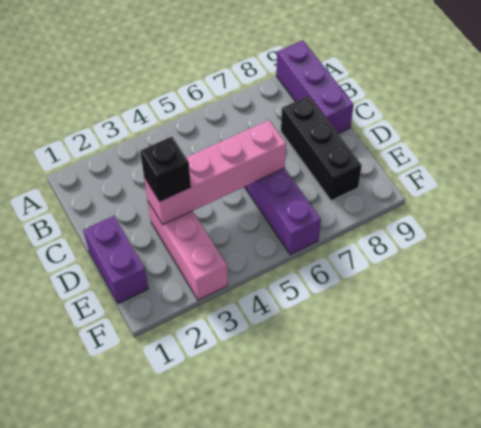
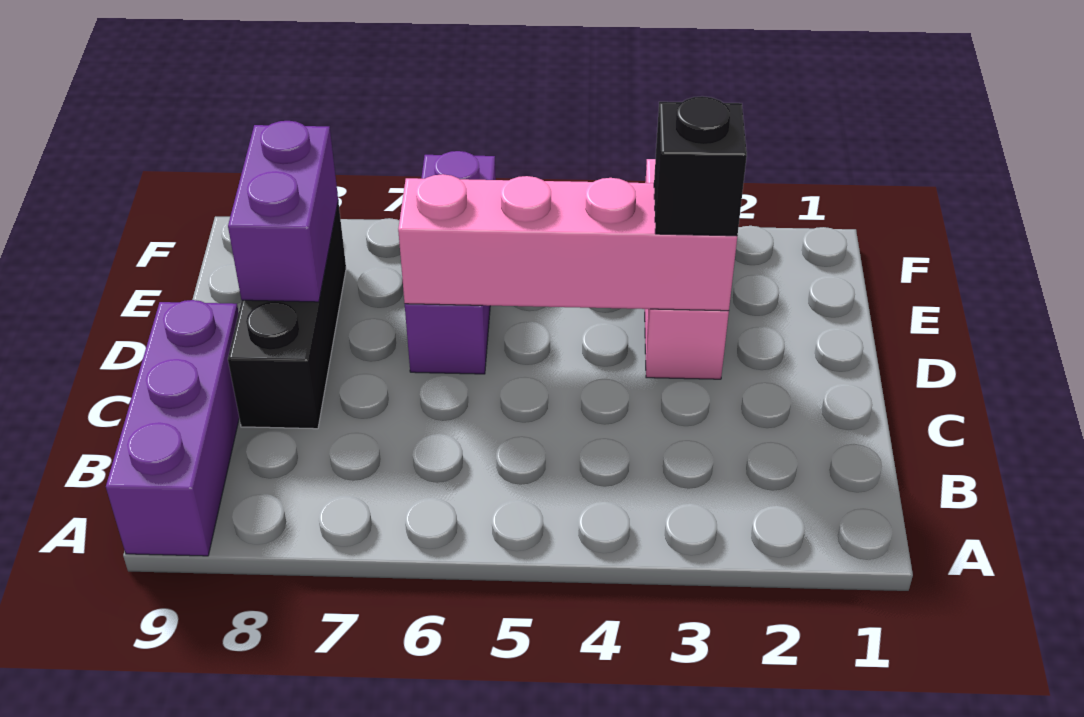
purple 1x2 brick [84,216,148,304] -> purple 1x2 brick moved to [228,121,338,302]

